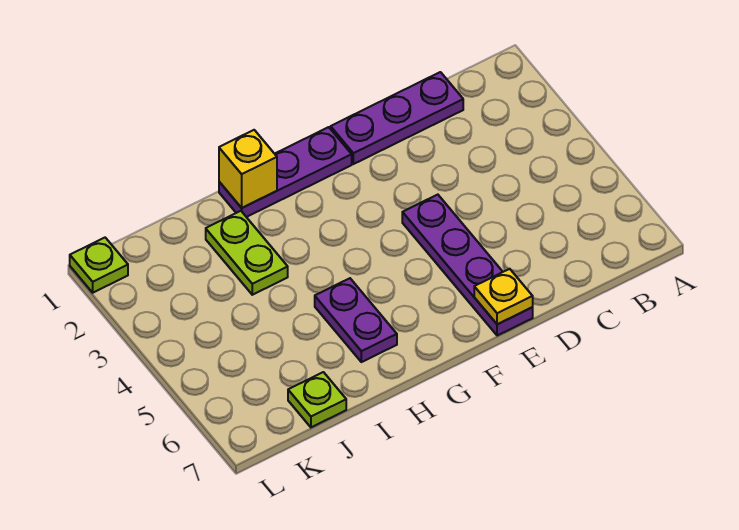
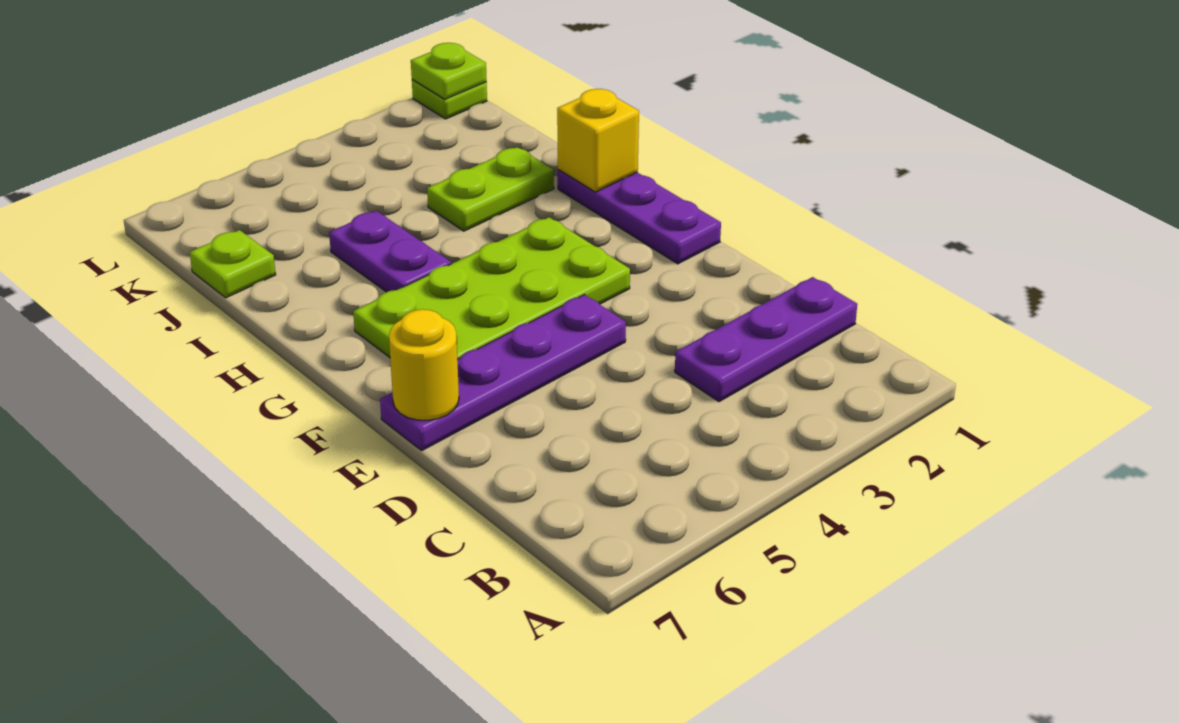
purple 1x3 plate [331,72,463,164] -> purple 1x3 plate turned to [675,277,857,402]
yellow 1x1 plate [474,269,533,324] -> yellow 1x1 round brick [389,309,459,420]
none -> lime 2x4 plate [353,217,630,359]
purple 1x2 plate [315,278,397,362] -> purple 1x2 plate turned to [329,211,451,292]
none -> lime 1x1 plate [411,43,487,99]

